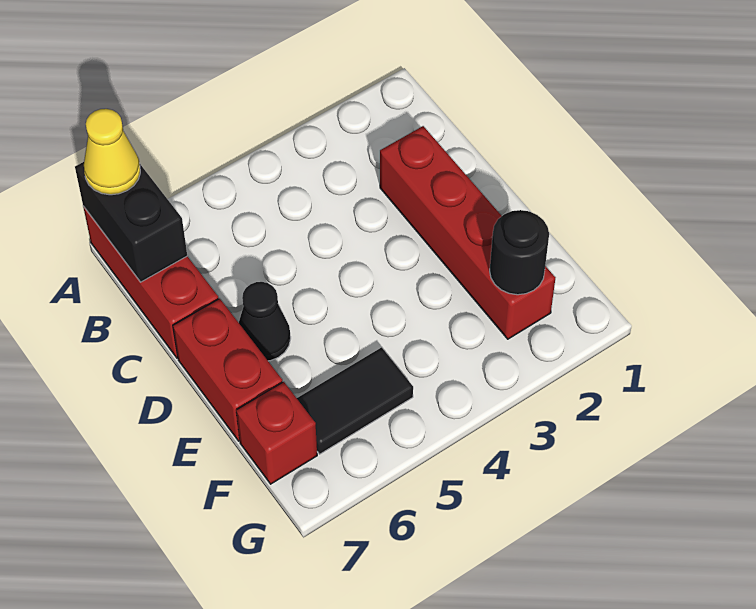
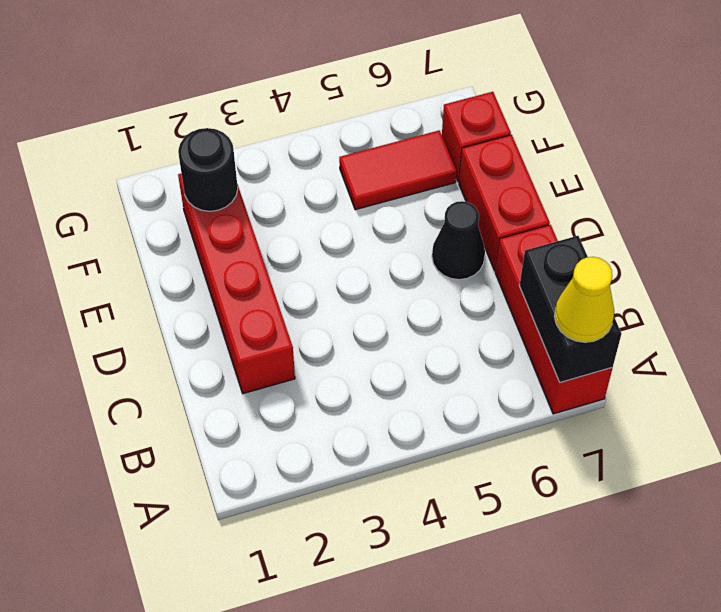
black 1x2 tile [297,347,413,454] -> red 1x2 tile [339,130,456,210]

